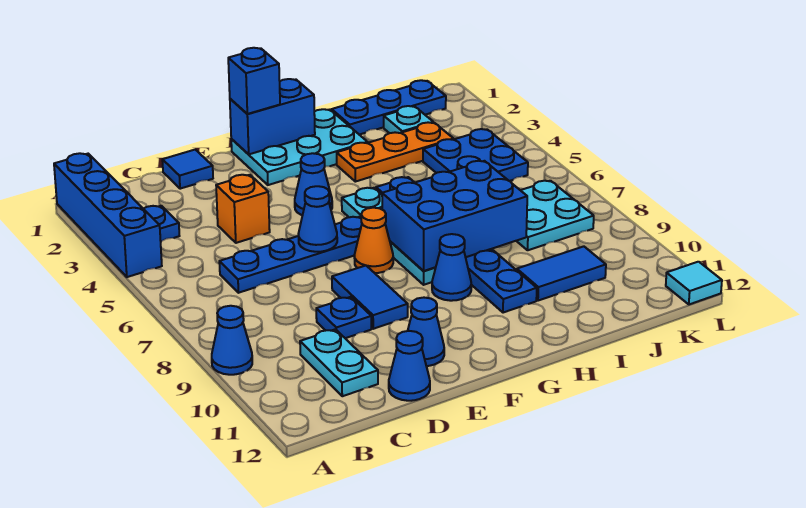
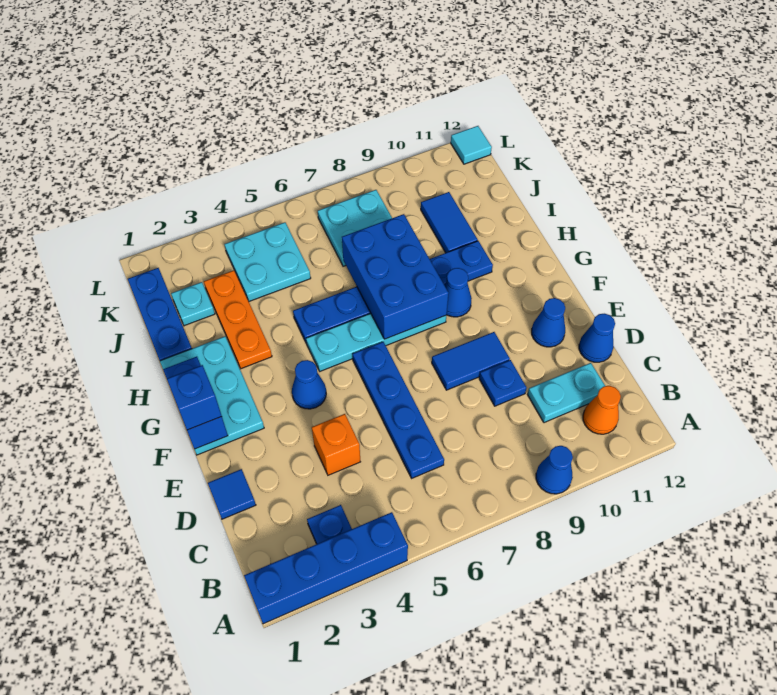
blue 1x1 cone [298,186,337,252] -> none
orange 1x1 cone [354,208,393,273] -> orange 1x1 cone moved to [583,386,621,434]
blue 2x2 plate [423,129,528,181] -> cyan 2x2 plate [224,222,311,301]

